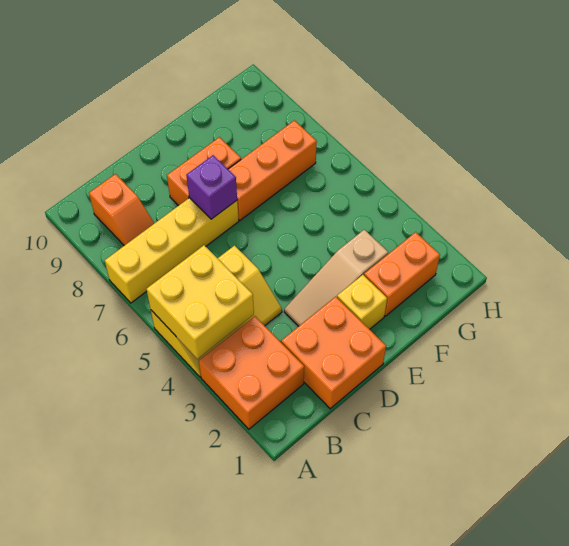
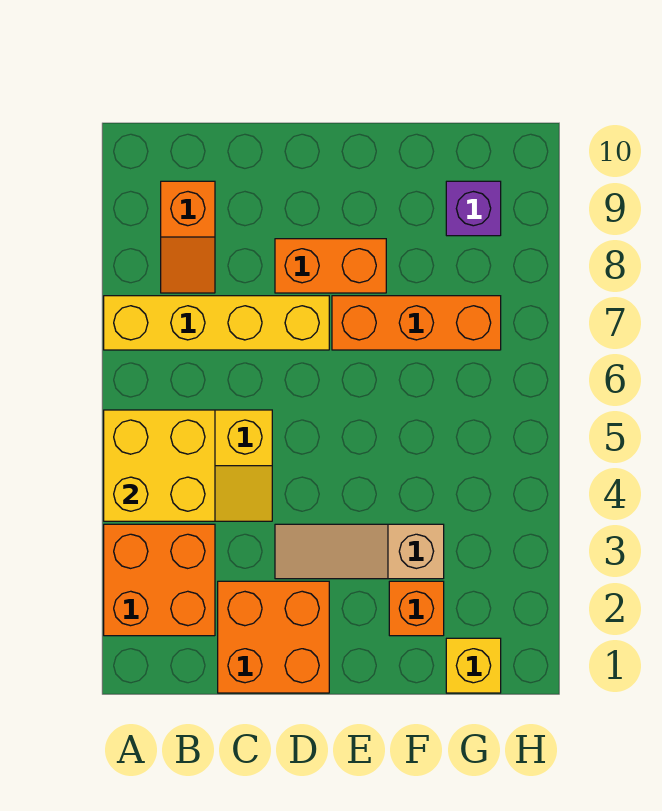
purple 1x1 brick [186,155,237,219] -> purple 1x1 brick moved to [446,181,501,236]
yellow 1x1 brick [337,275,387,329] -> yellow 1x1 brick moved to [446,638,501,693]
orange 1x2 brick [364,232,440,316] -> orange 1x1 brick [389,581,444,636]

